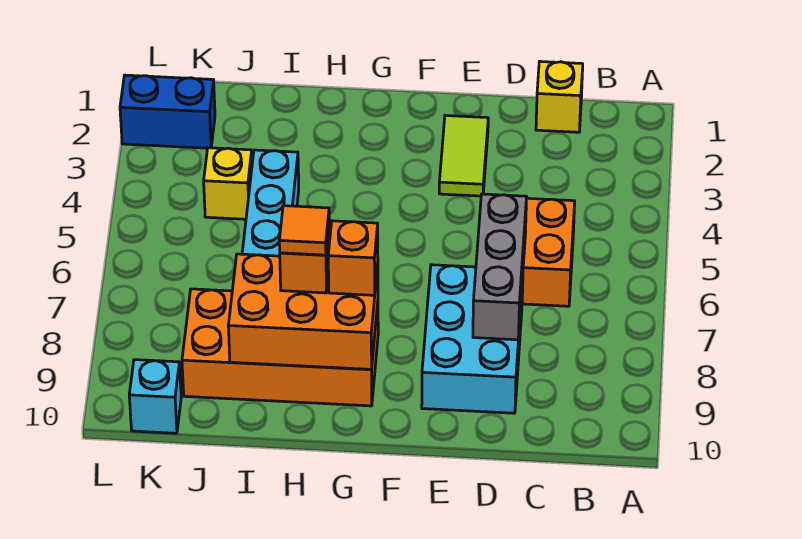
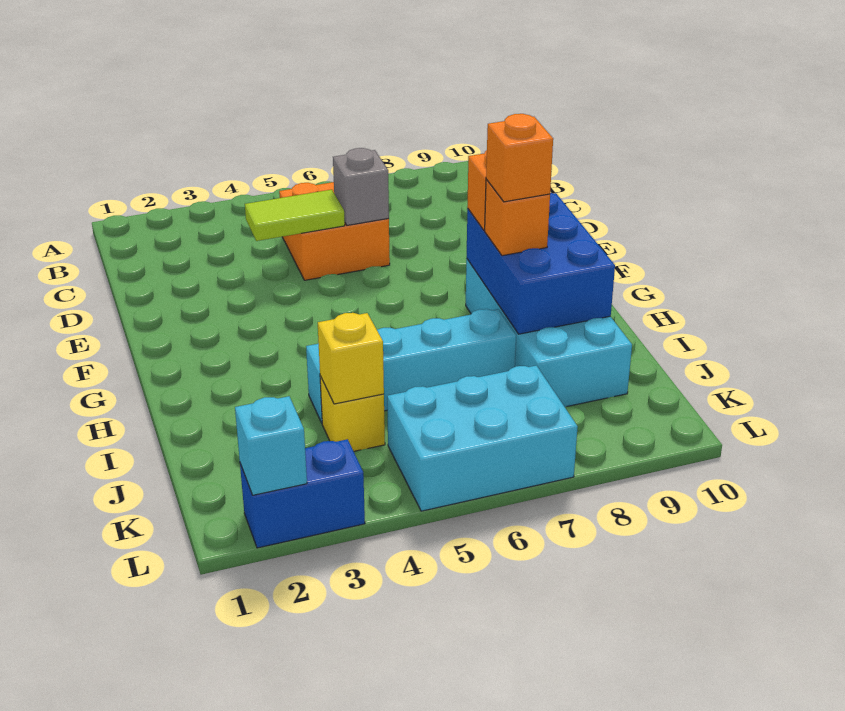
yellow 1x1 brick [536,62,583,132] -> yellow 1x1 brick moved to [318,313,384,404]
grey 1x3 brick [473,194,527,340] -> grey 1x1 brick [333,148,389,226]
cyan 2x3 brick [422,265,523,413] -> cyan 2x3 brick moved to [387,366,578,511]
lime 1x2 tile [439,116,488,196] -> lime 1x2 tile moved to [245,190,345,241]
orange 2x4 brick [182,289,378,406] -> cyan 2x4 brick [466,259,632,407]
orange 2x3 brick [228,254,378,369] -> blue 2x3 brick [467,193,615,334]
orange 1x1 tile [279,206,329,255] -> orange 1x1 brick [486,114,553,202]
blue 1x2 brick [120,75,215,148] -> blue 1x2 brick turned to [240,439,365,548]
cyan 1x1 brick [129,360,181,433] -> cyan 1x1 brick moved to [235,396,307,495]

